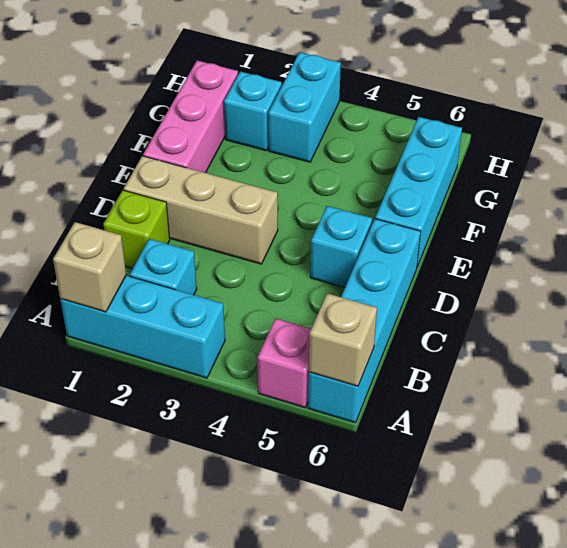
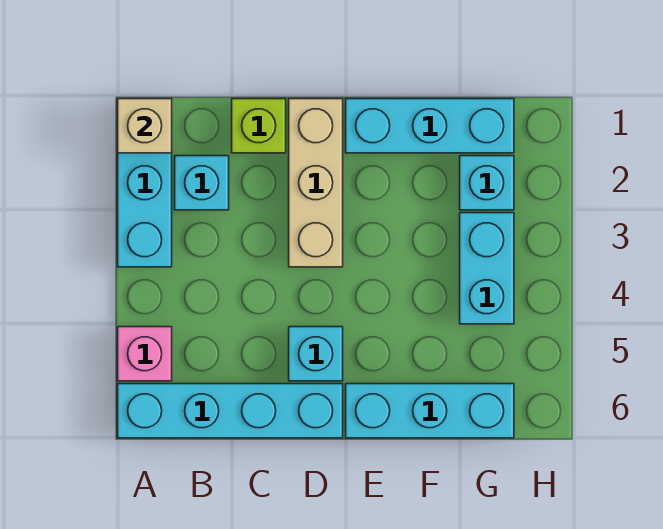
tan 1x1 brick [309,293,377,386] -> none
pink 1x3 brick [143,61,238,173] -> cyan 1x3 brick [346,99,514,153]
cyan 1x2 brick [268,52,341,162] -> cyan 1x2 brick turned to [460,213,514,324]

